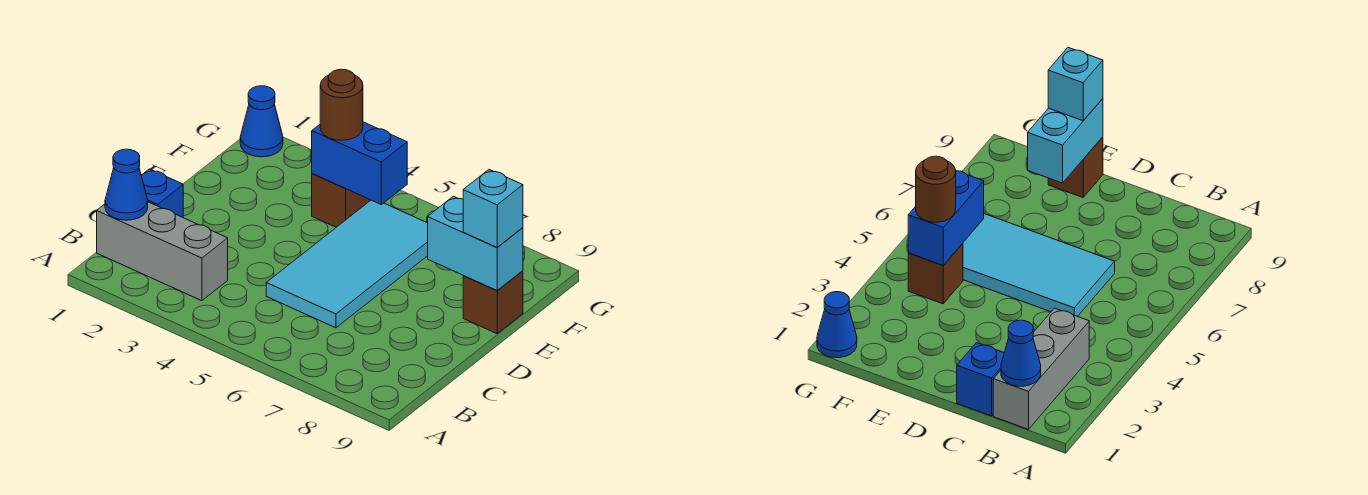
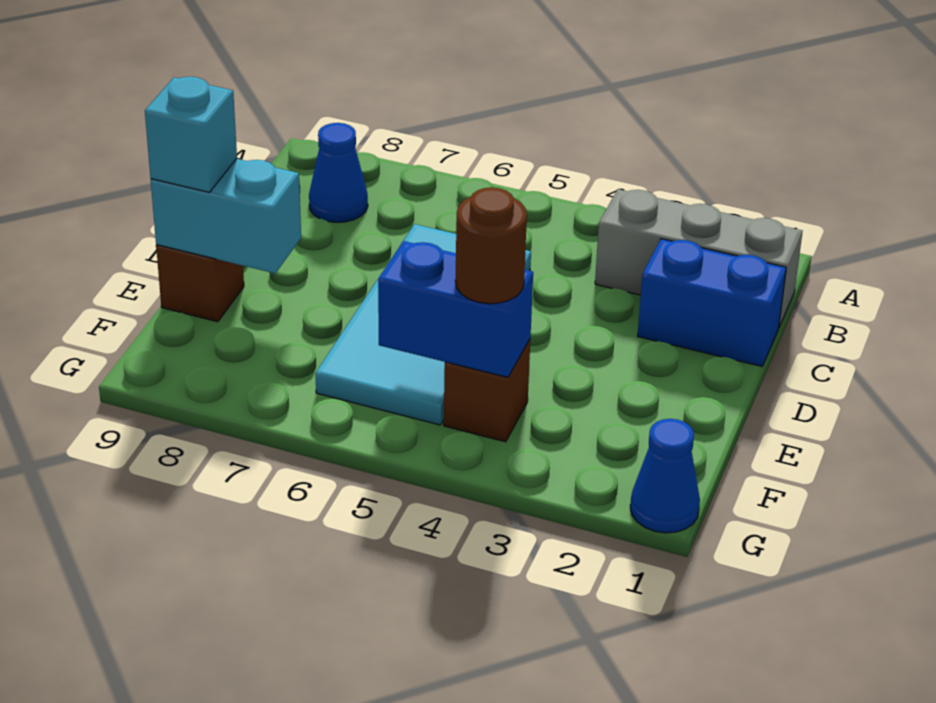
blue 1x1 cone [105,149,148,220] -> blue 1x1 cone moved to [309,123,368,222]
blue 1x1 brick [141,169,183,217] -> blue 1x2 brick [638,239,786,366]

